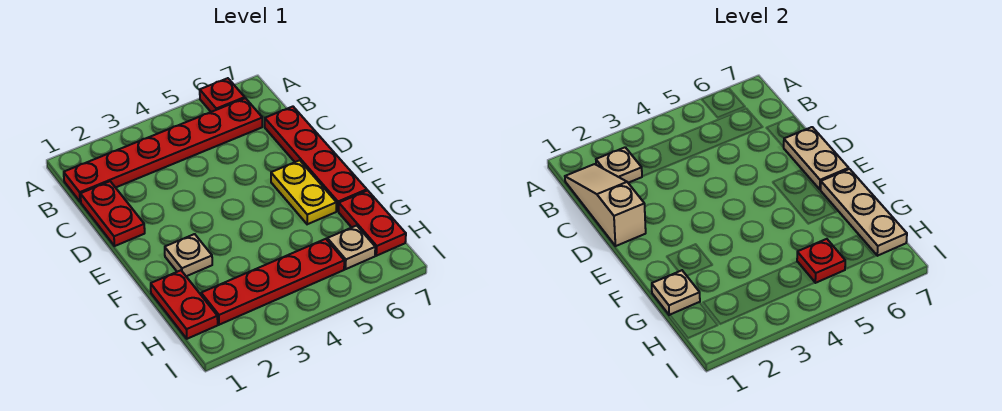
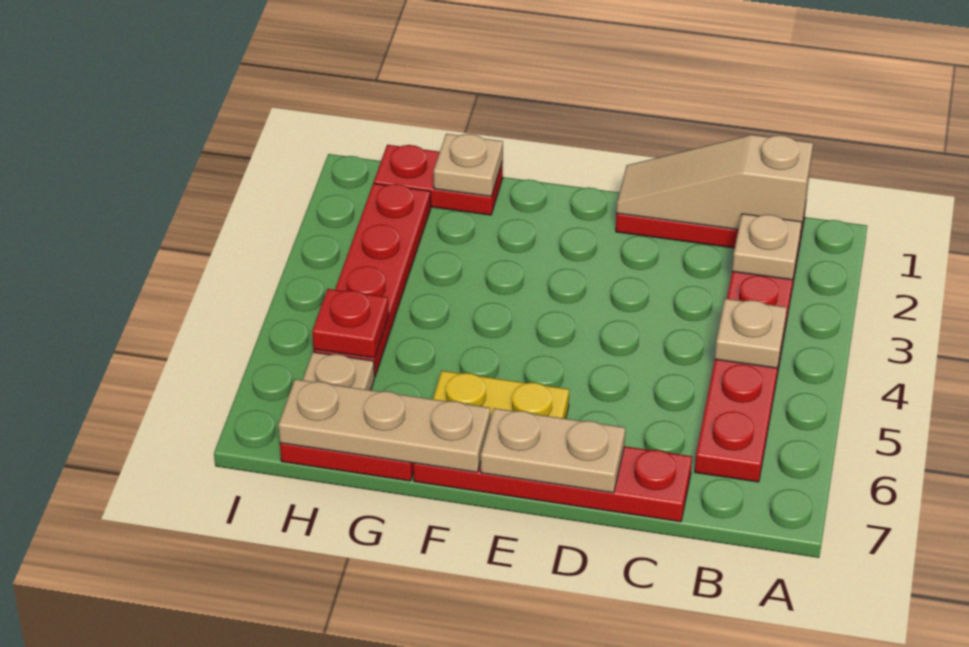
red 1x1 plate [200,78,245,112] -> none
tan 1x3 slope [565,164,646,246] -> tan 1x3 slope turned to [617,135,813,233]
tan 1x1 plate [165,234,212,276] -> tan 1x1 plate moved to [715,299,787,368]

